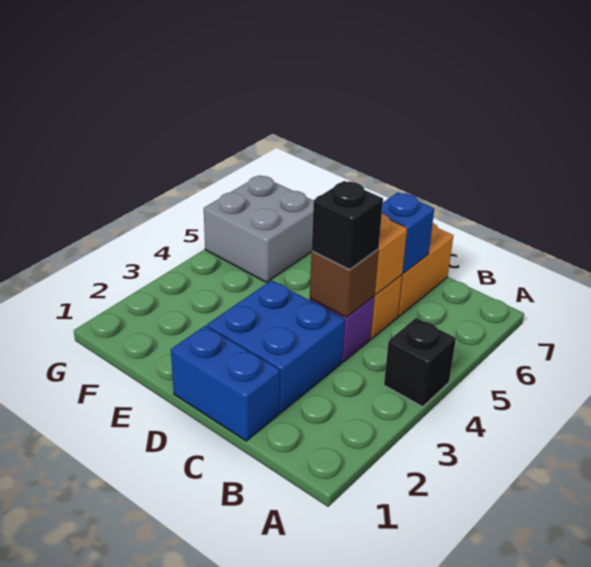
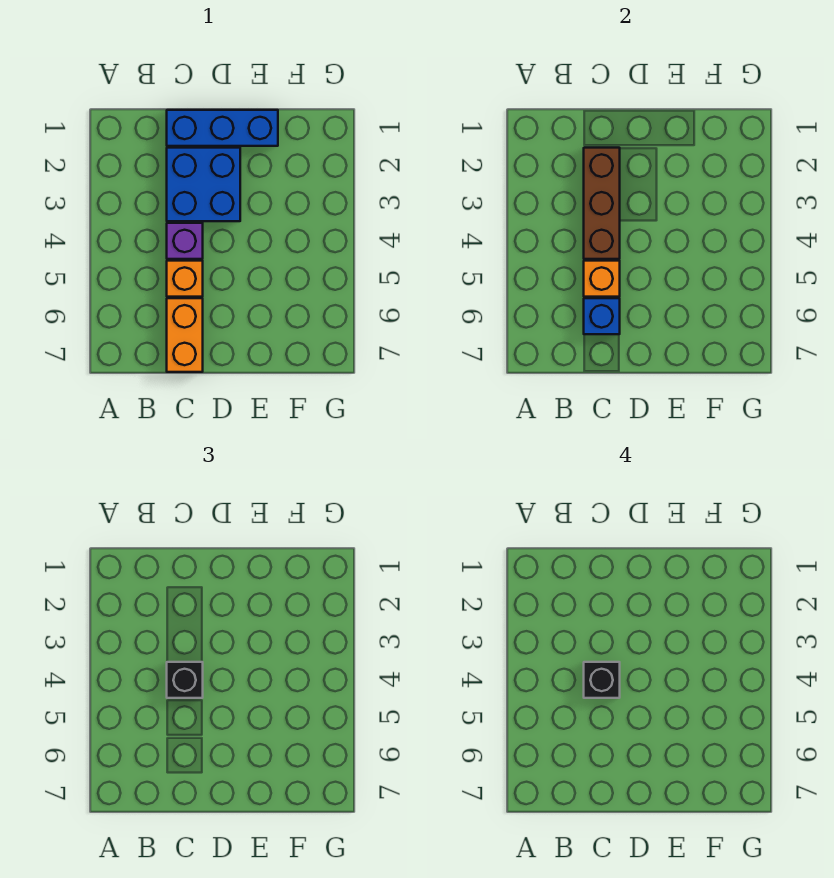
black 1x1 brick [384,318,456,407] -> black 1x1 brick moved to [584,662,620,698]
blue 1x2 brick [171,326,280,441] -> blue 1x3 brick [167,110,278,146]
brown 1x1 brick [310,249,379,317] -> brown 1x3 brick [584,148,620,259]
grey 2x2 brick [204,175,314,282] -> none

